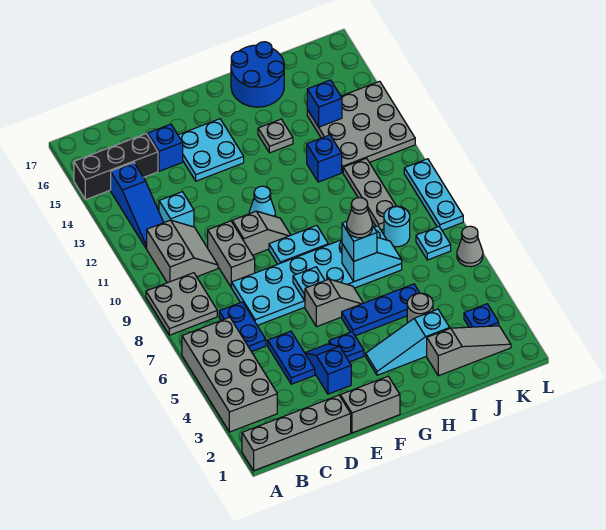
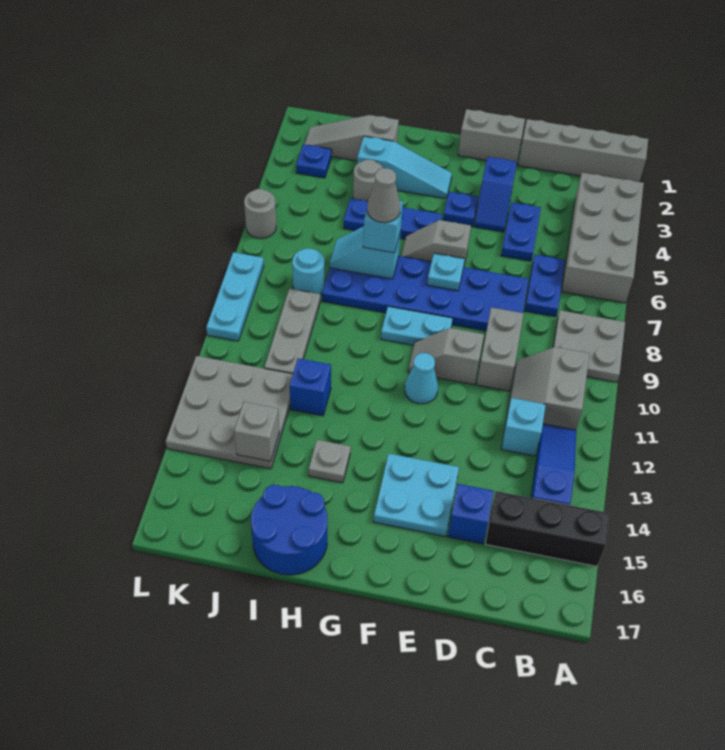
cyan 2x6 plate [231,226,402,325] -> blue 2x6 plate [322,256,529,331]
blue 1x1 brick [307,80,342,127] -> grey 1x1 brick [234,402,279,461]
cyan 1x1 plate [416,227,451,260] -> none
grey 1x1 cone [457,226,483,267] -> grey 1x1 round brick [244,189,276,238]

